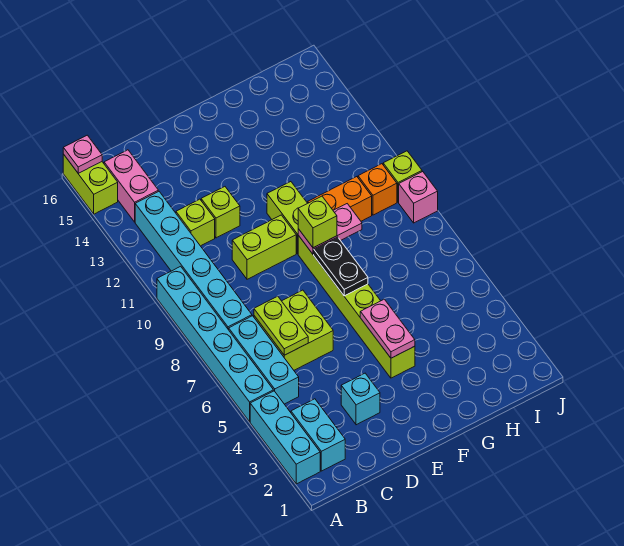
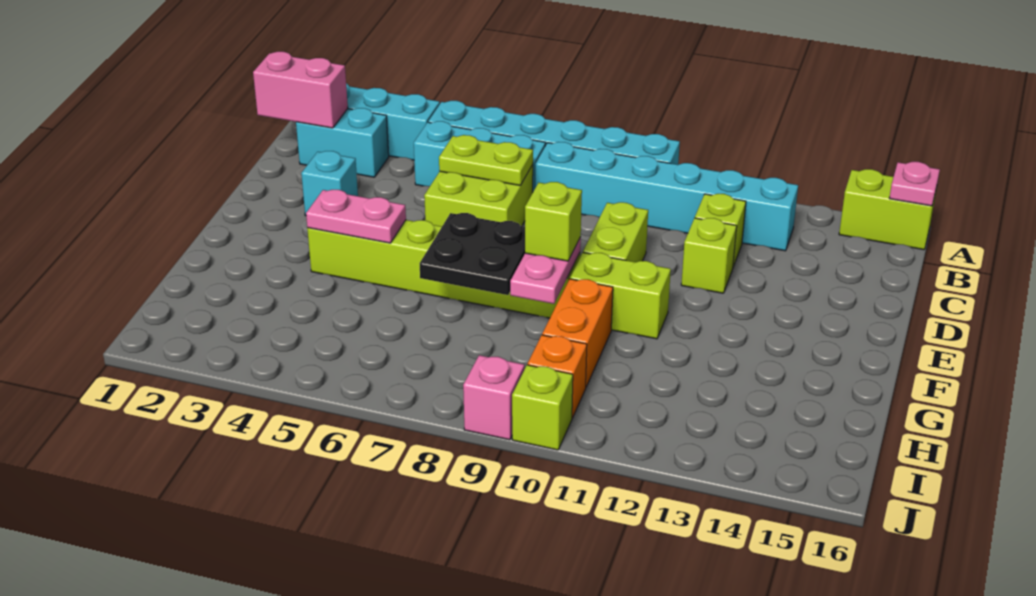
pink 1x2 brick [104,150,158,222] -> pink 1x2 brick moved to [253,52,348,128]
black 1x2 plate [314,237,368,296] -> black 2x2 plate [420,213,525,295]

